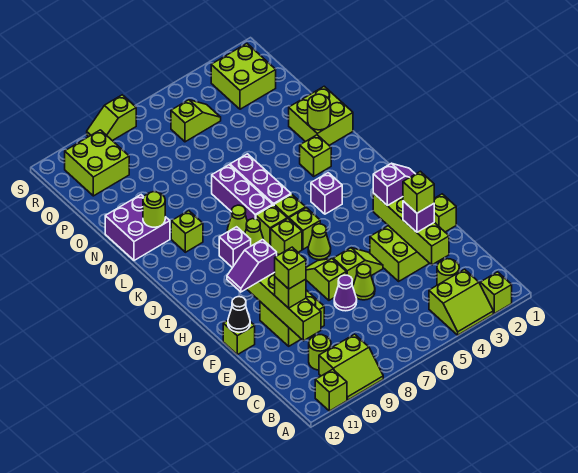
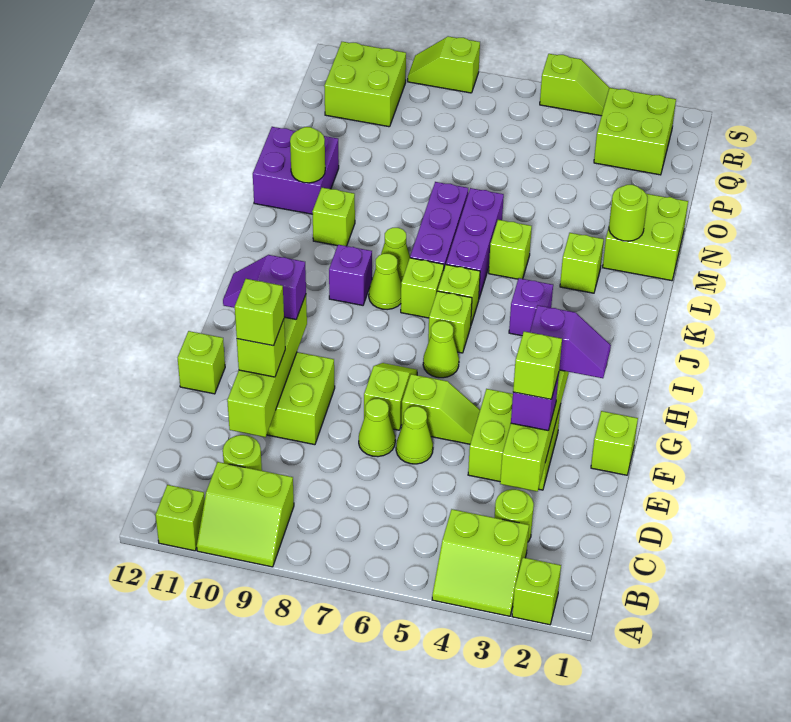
purple 1x1 cone [334,275,357,311] -> lime 1x1 cone [359,399,395,457]
black 1x1 cone [228,297,250,332] -> none
lime 1x1 brick [271,219,302,255] -> lime 1x1 brick moved to [489,220,532,279]
lime 1x2 slope [171,100,221,142] -> lime 1x2 slope moved to [540,54,609,116]

